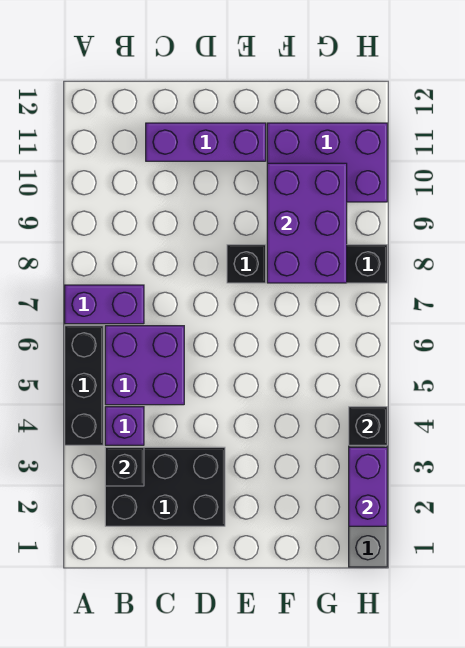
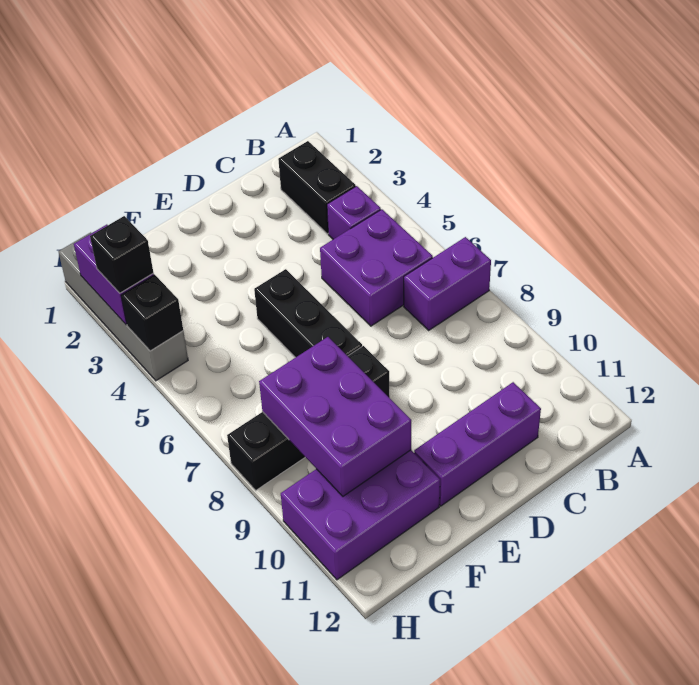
black 1x3 brick [65,326,103,445] -> black 1x3 brick moved to [254,269,362,358]
black 2x3 brick [105,447,225,526] -> black 1x2 brick [278,141,356,234]
black 1x1 brick [105,447,144,486] -> black 1x1 brick moved to [90,216,153,293]

